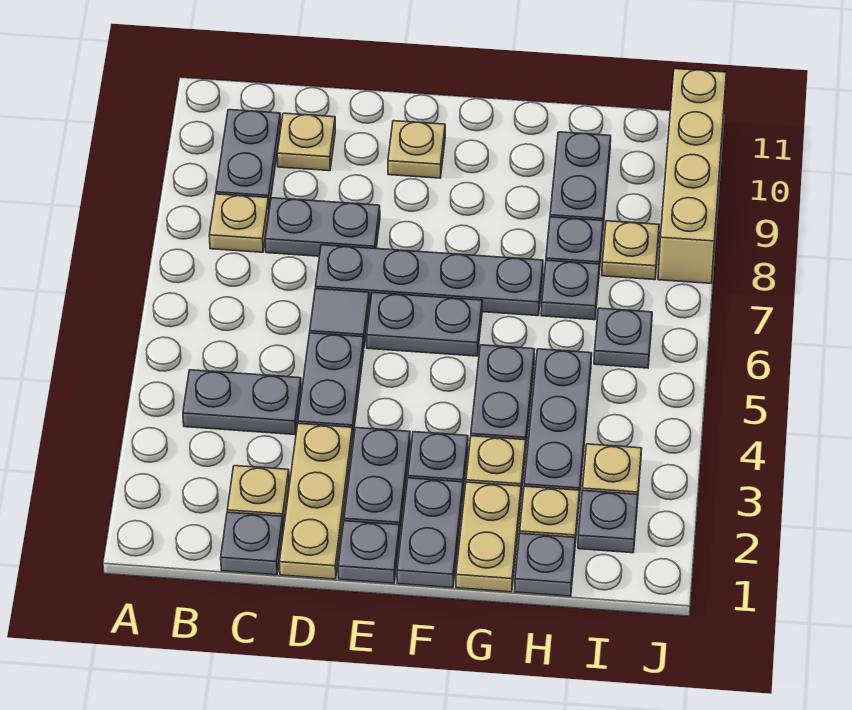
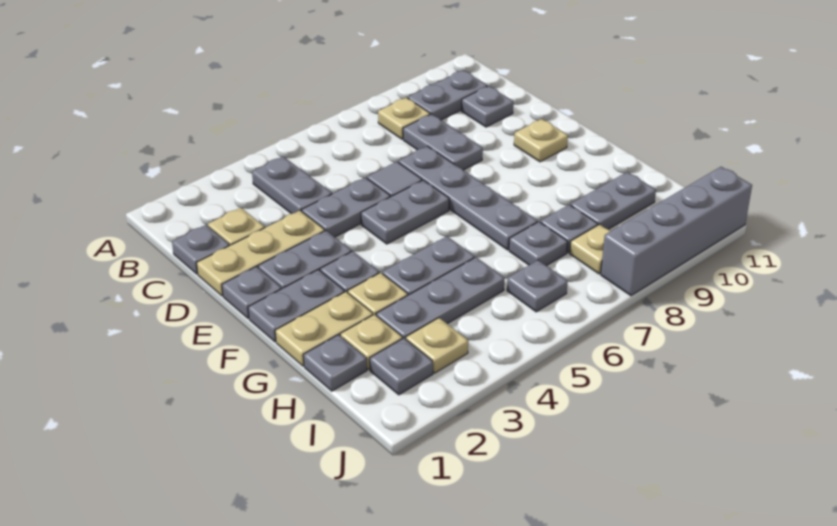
tan 1x1 plate [277,113,335,171] -> grey 1x1 plate [461,86,513,127]
grey 1x2 plate [367,293,482,356] -> grey 1x2 plate turned to [361,180,449,244]
tan 1x4 brick [658,69,726,283] -> grey 1x4 brick [601,167,752,296]

